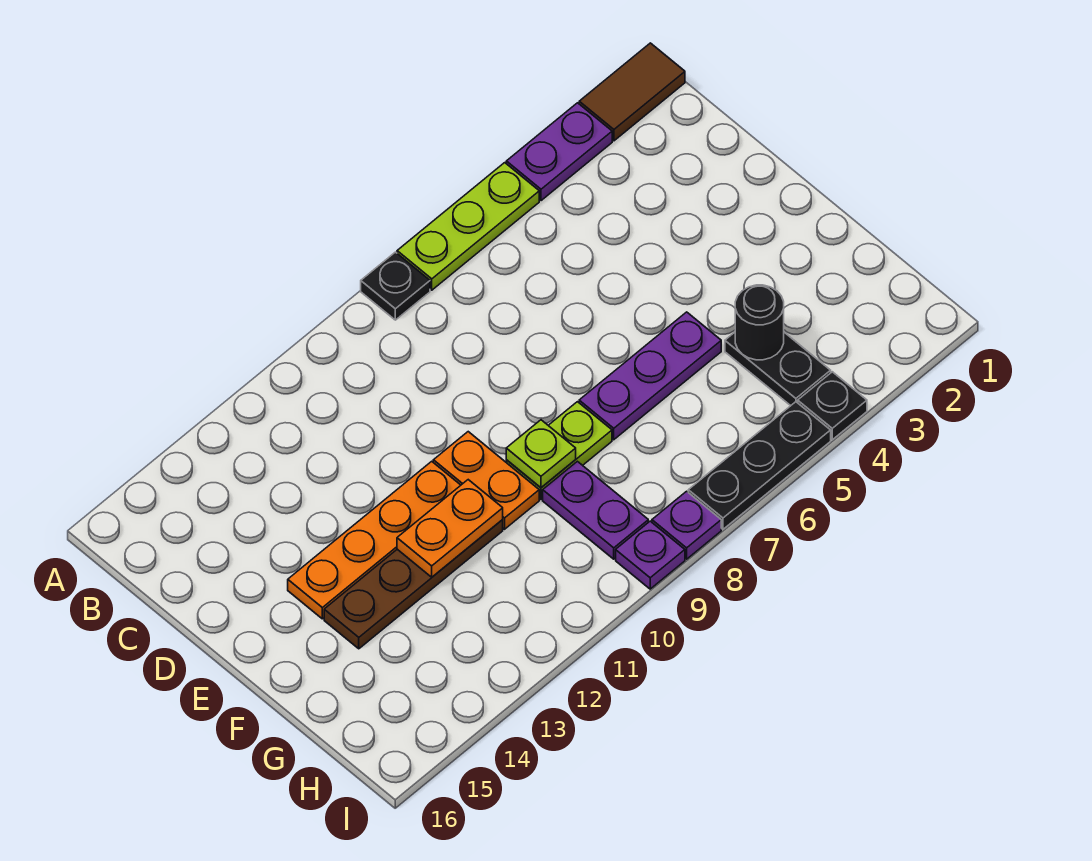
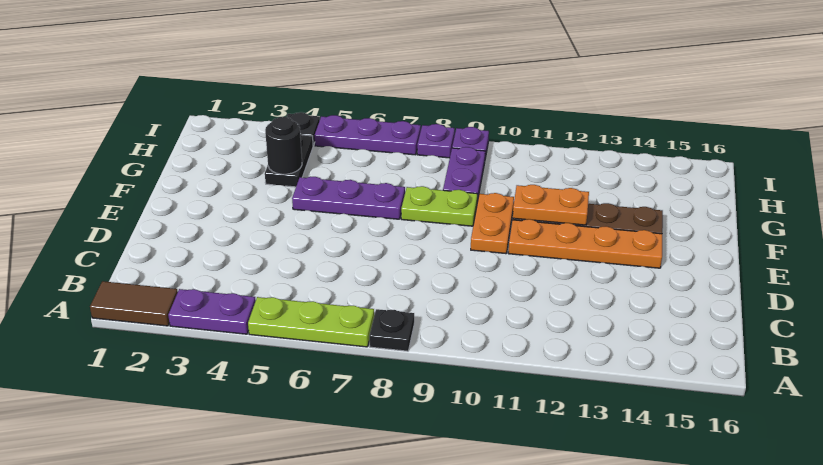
lime 1x1 plate [506,420,576,488] -> none
black 1x3 plate [688,402,831,529] -> purple 1x3 plate [315,115,421,155]

